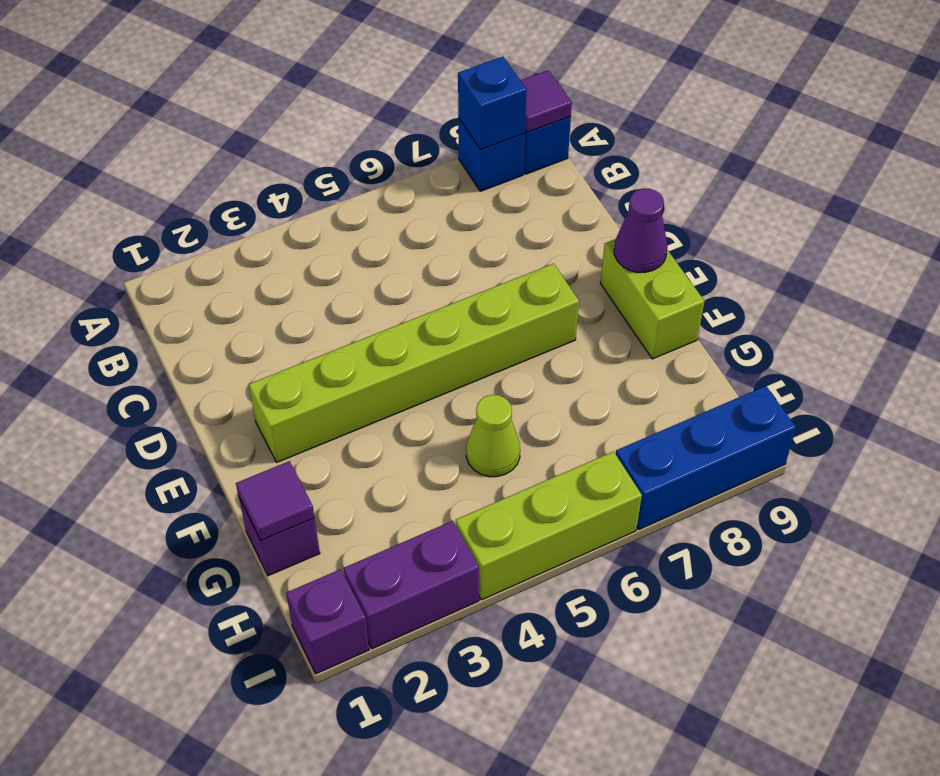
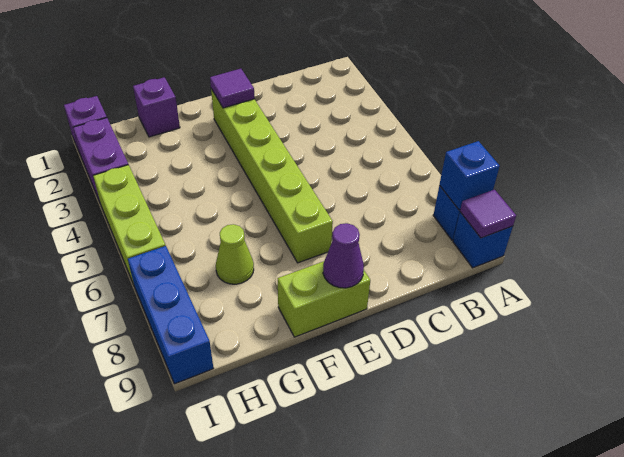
purple 1x1 tile [236,461,315,540] -> purple 1x1 tile moved to [210,69,255,108]
lime 1x1 cone [466,395,520,477] -> lime 1x1 cone moved to [216,224,254,284]

